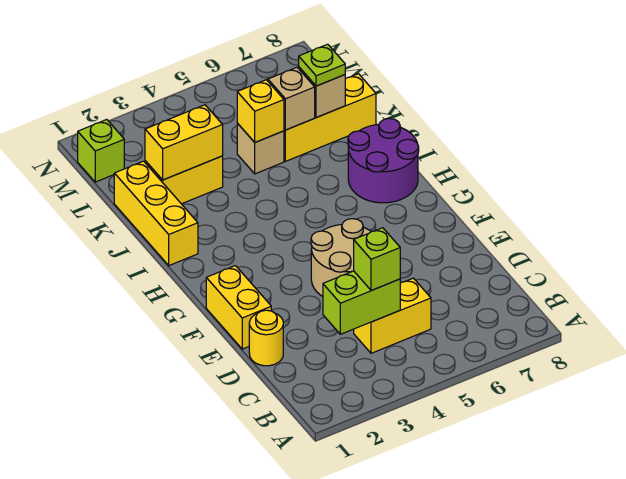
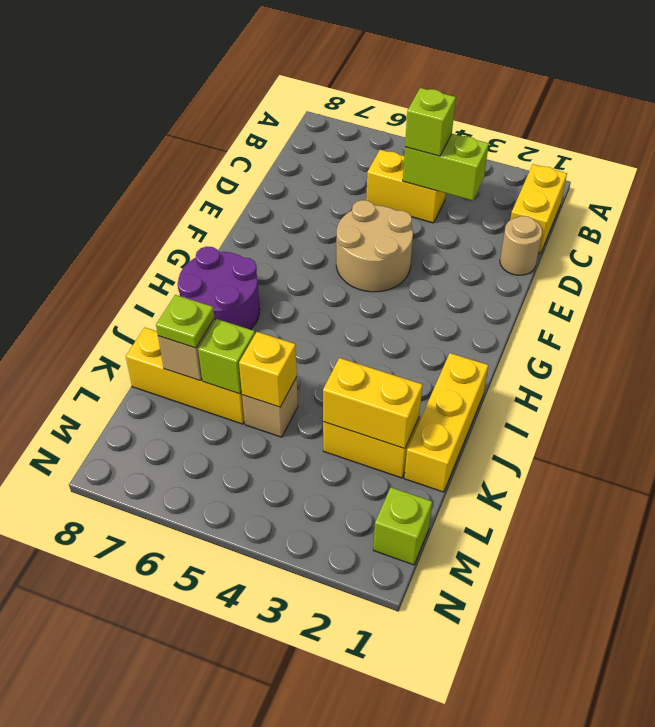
yellow 1x1 round brick [249,310,283,366] -> tan 1x1 round brick [500,216,542,275]
yellow 1x2 brick [206,266,271,349] -> yellow 1x2 brick moved to [510,164,567,253]
tan 1x1 brick [268,67,315,130] -> lime 1x1 brick [198,319,255,394]

